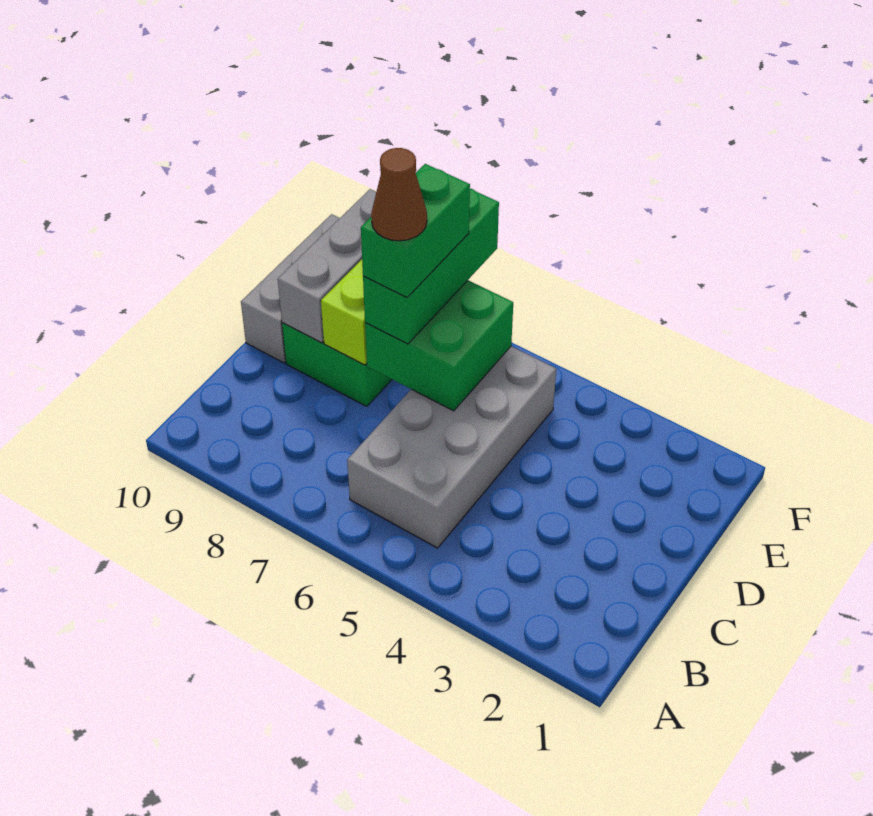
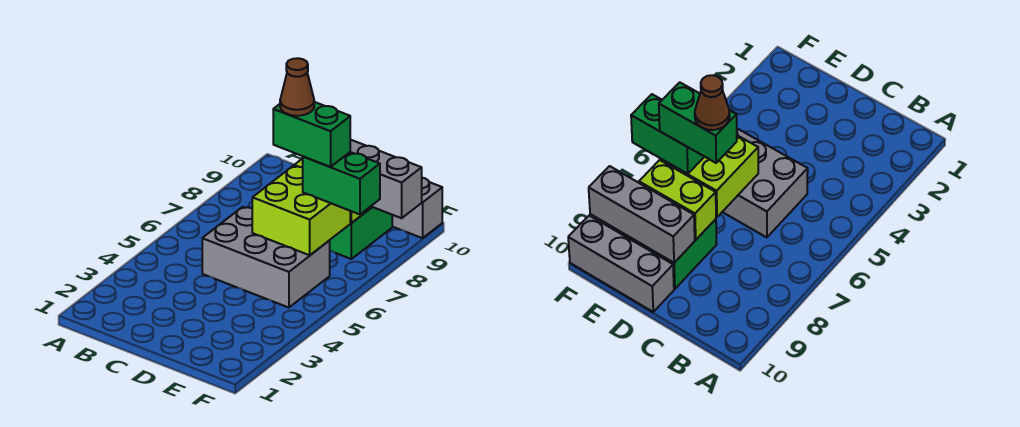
grey 2x4 brick [347,346,556,548] -> grey 2x3 brick [202,207,330,308]
green 2x2 brick [365,280,513,411] -> lime 2x2 brick [252,166,350,255]
green 1x3 brick [363,188,499,344] -> green 1x2 brick [303,152,380,214]

